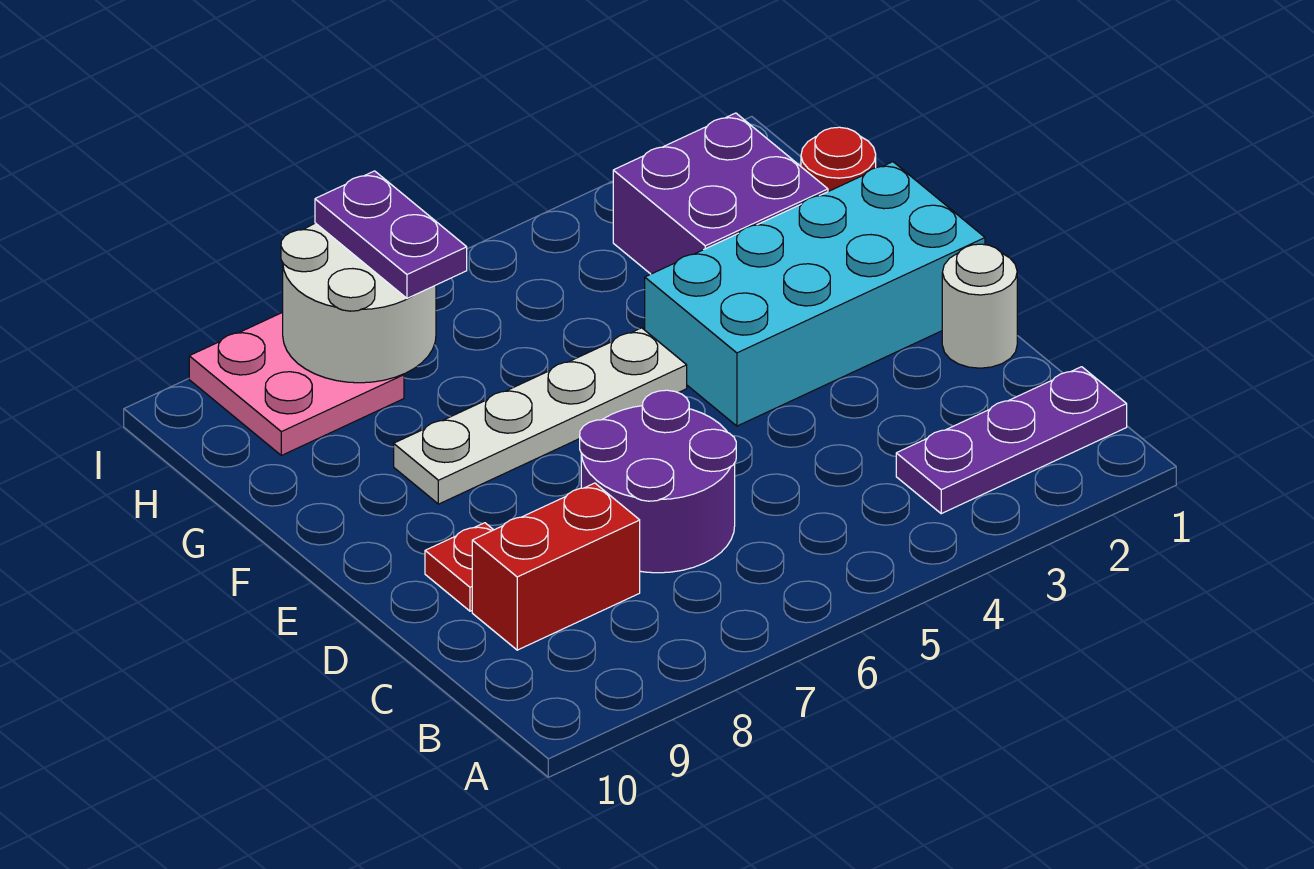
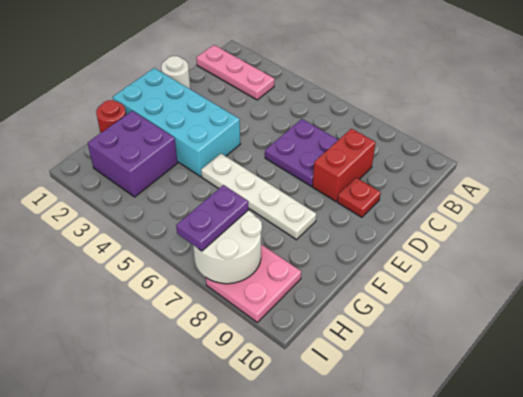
purple 1x3 plate [896,367,1127,514] -> pink 1x3 plate [196,45,275,100]
purple 2x2 round brick [580,390,736,573] -> purple 2x2 plate [265,119,338,186]
red 1x2 brick [472,483,640,650] -> red 1x2 brick turned to [312,129,376,201]

